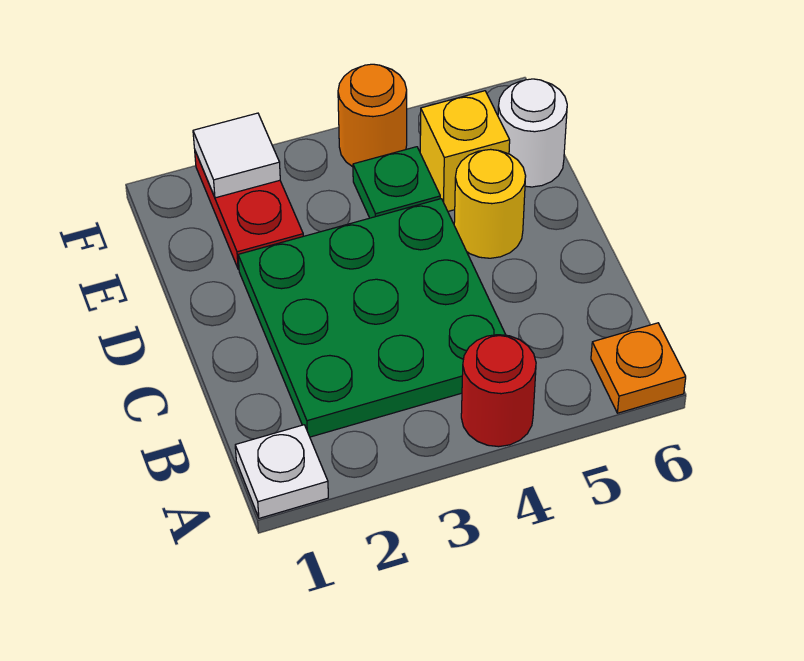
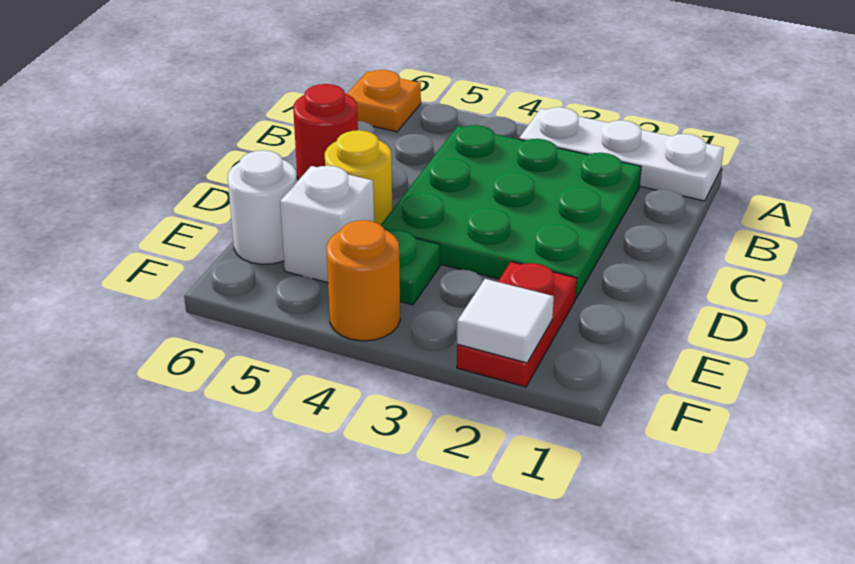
white 1x1 plate [235,425,328,518] -> white 1x3 plate [519,107,724,201]
red 1x1 round brick [461,335,536,447] -> red 1x1 round brick moved to [293,84,358,180]
yellow 1x1 brick [420,91,510,211] -> white 1x1 brick [280,166,374,283]

